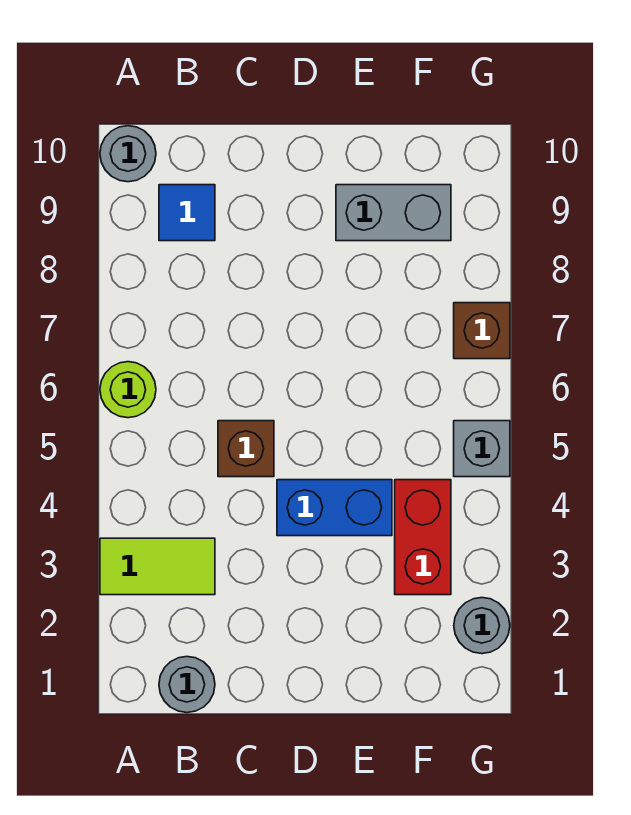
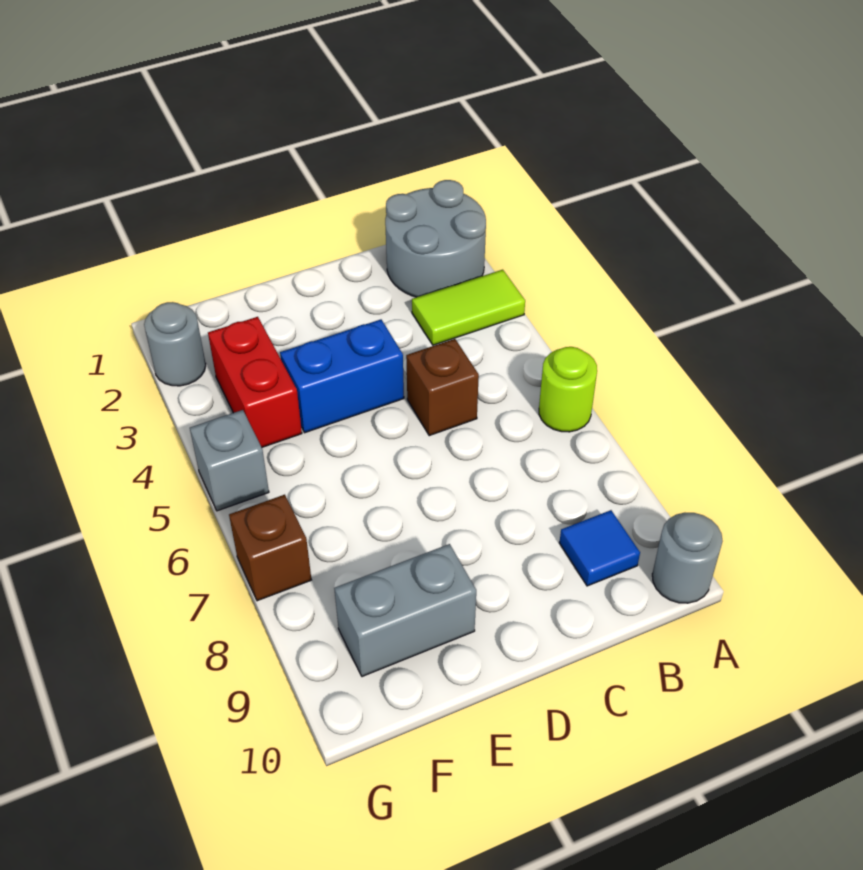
grey 1x1 round brick [159,657,215,713] -> grey 2x2 round brick [385,180,486,297]

